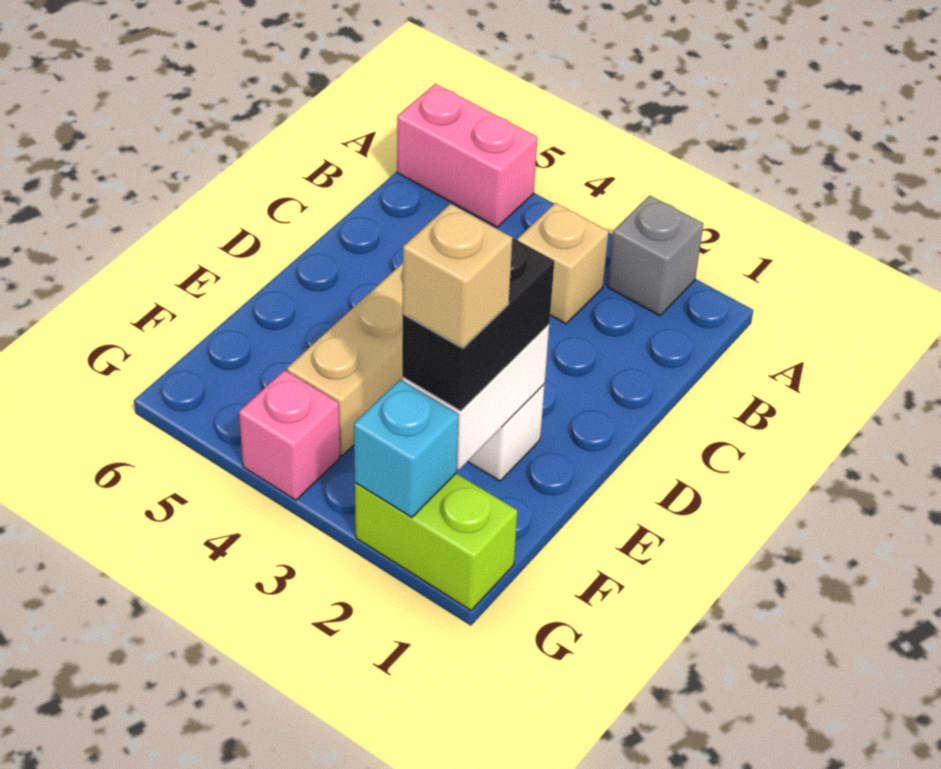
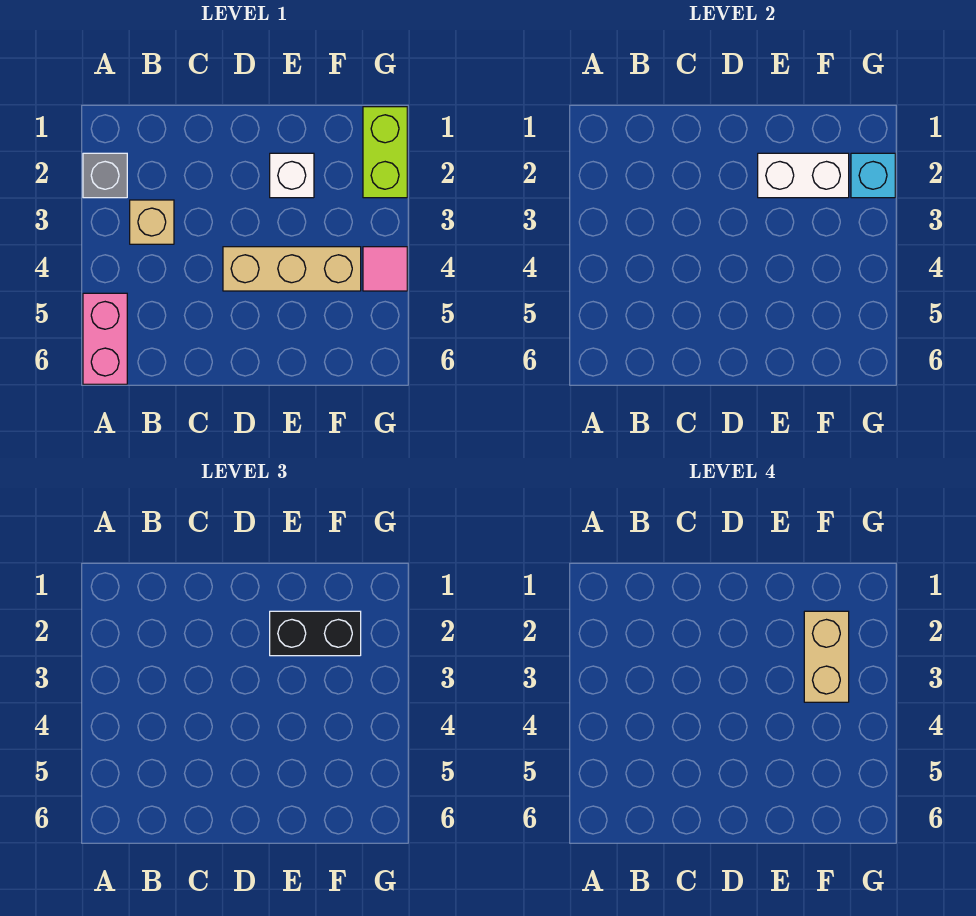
tan 1x1 brick [403,204,513,348] -> tan 1x2 brick [804,611,849,702]
pink 1x1 brick [239,370,340,500] -> pink 1x1 tile [363,247,407,291]

